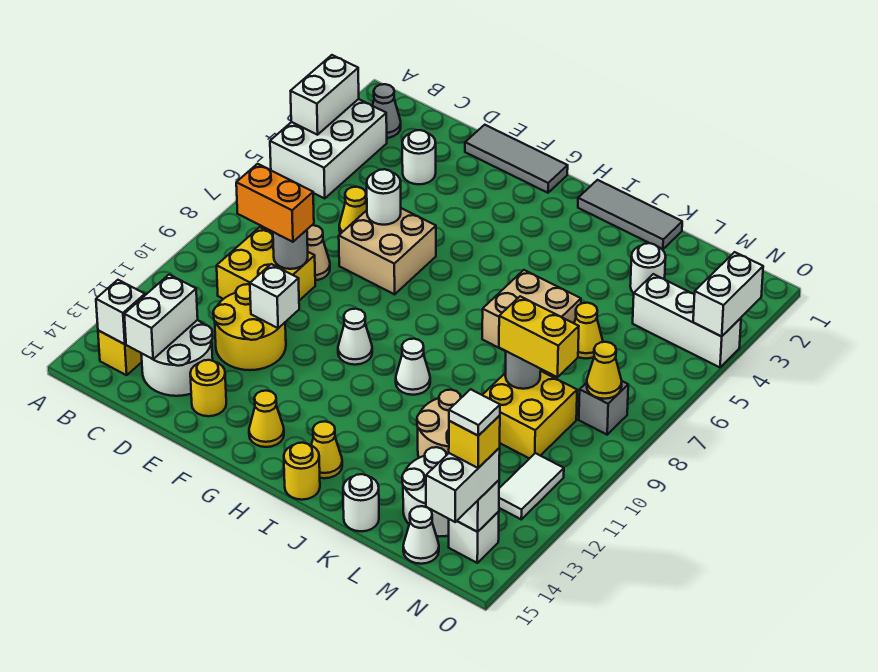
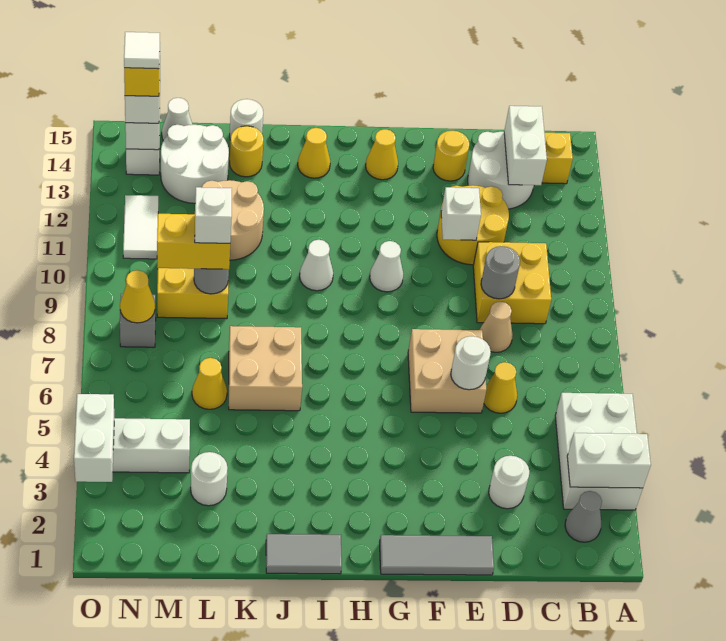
white 1x2 brick [291,55,359,135] -> white 1x2 brick turned to [567,433,651,488]
white 1x1 brick [96,280,145,344] -> white 1x1 brick moved to [195,187,232,243]
orange 1x2 brick [236,164,314,242] -> none
grey 1x3 tile [578,180,682,250] -> grey 1x2 tile [266,534,342,574]
yellow 1x1 round brick [284,443,320,500] -> yellow 1x1 round brick moved to [230,126,263,177]

